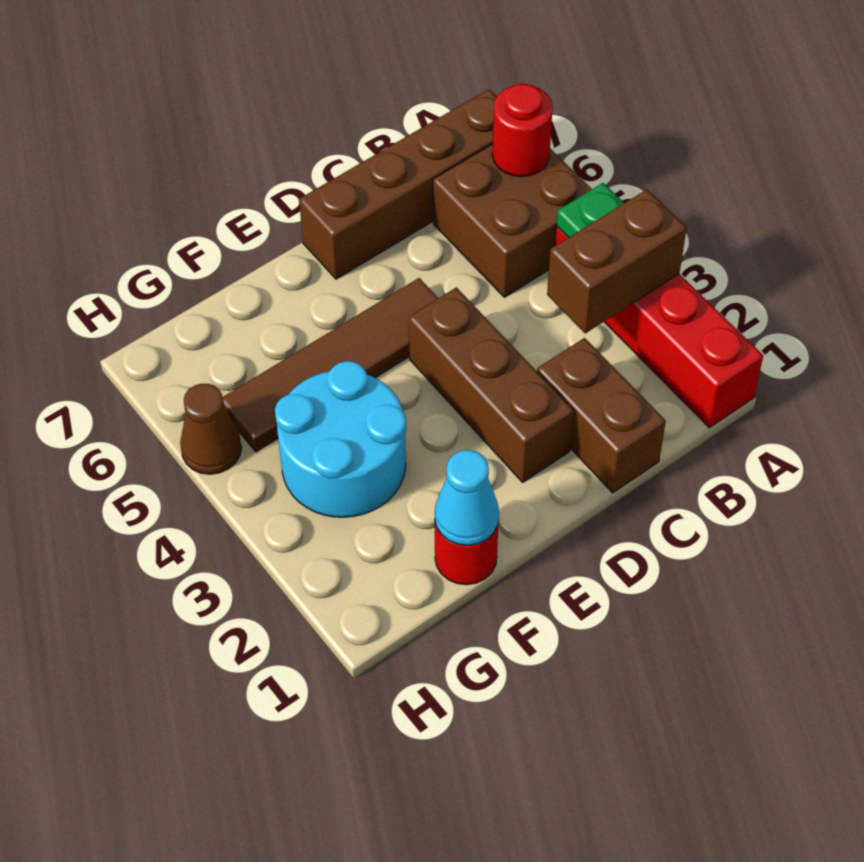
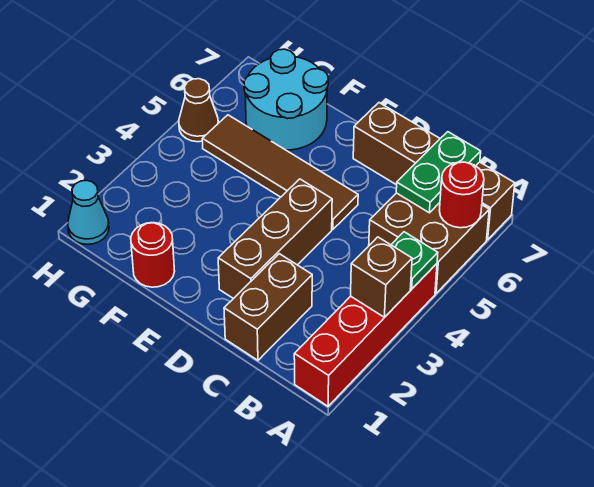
brown 1x2 brick [547,190,687,333] -> brown 1x1 brick [351,237,412,317]
none -> green 1x2 plate [396,132,481,213]
cyan 1x1 cone [435,450,499,545] -> cyan 1x1 cone moved to [68,180,109,244]
cyan 2x2 round brick [275,361,406,517] -> cyan 2x2 round brick moved to [244,49,328,150]

